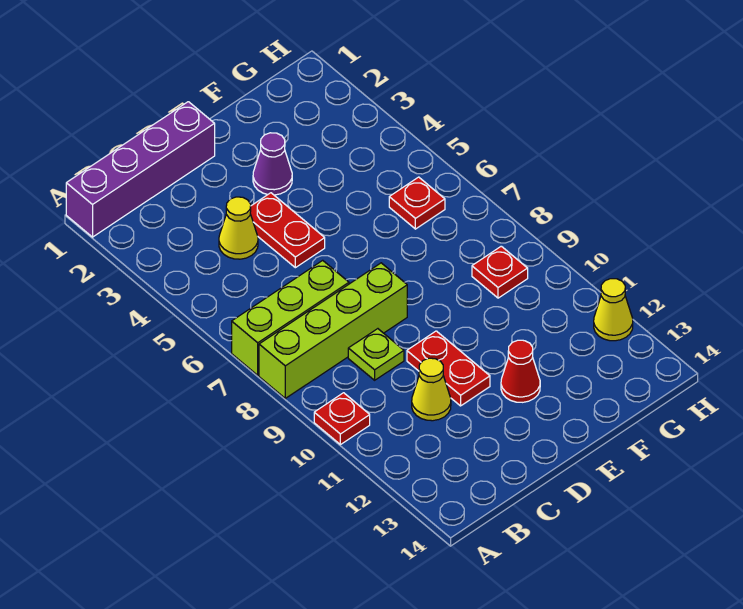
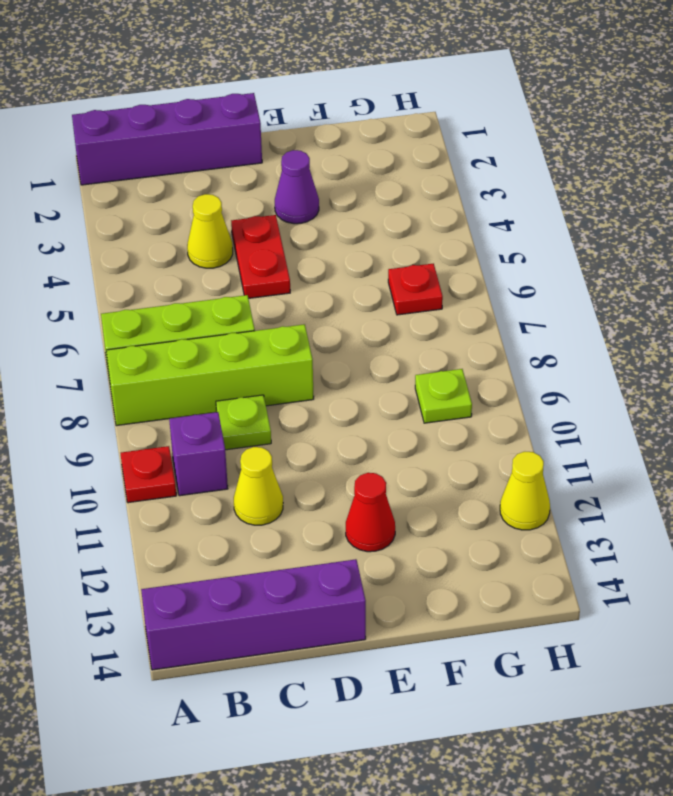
none -> purple 1x4 brick [141,559,366,670]
none -> purple 1x1 brick [169,412,228,496]
red 1x2 plate [407,331,490,406] -> none
red 1x1 plate [472,246,528,298] -> lime 1x1 plate [415,369,472,423]

